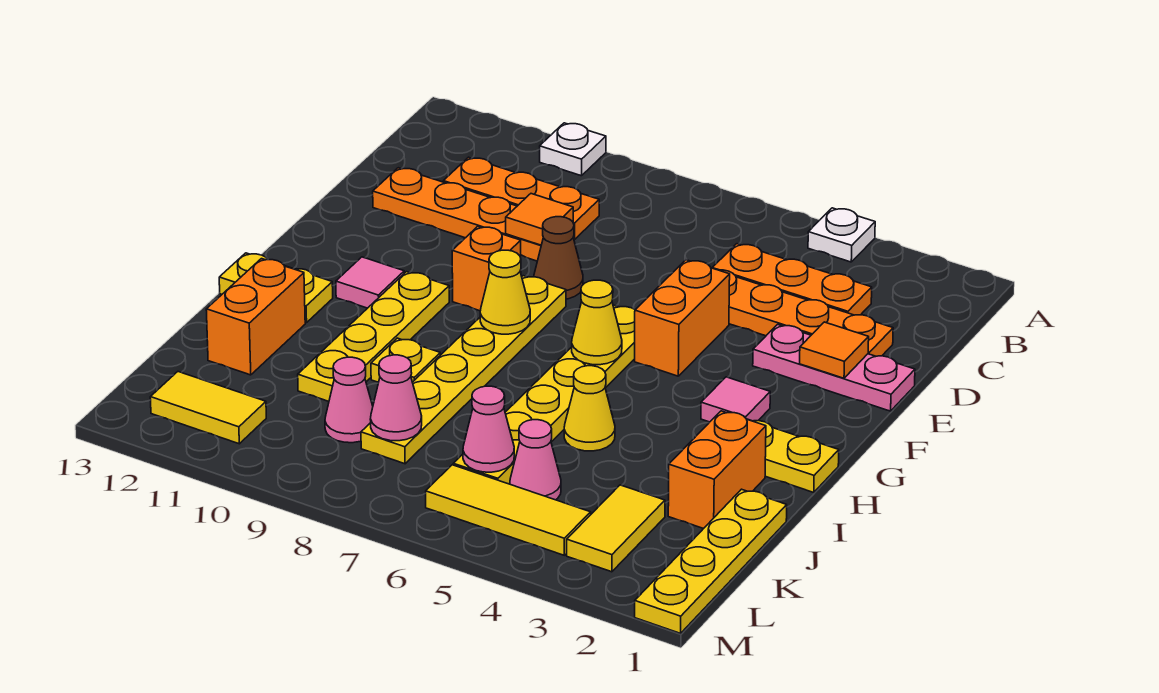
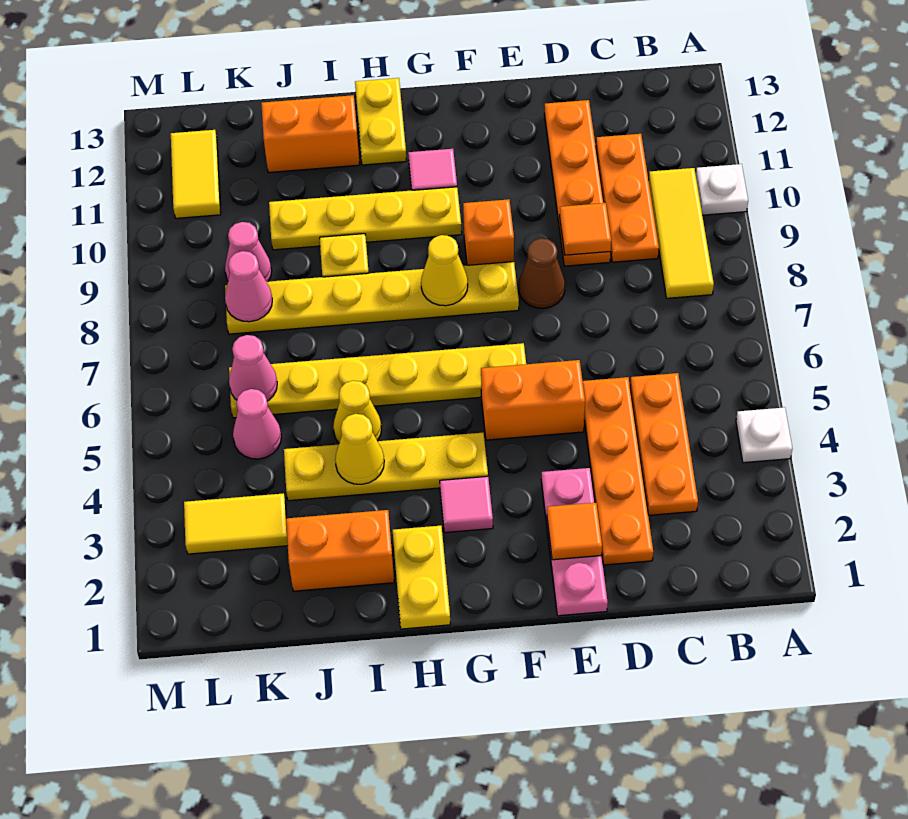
yellow 1x1 cone [572,280,622,365] -> yellow 1x1 cone moved to [335,414,384,484]
yellow 1x4 plate [635,489,787,633] -> yellow 1x4 plate moved to [284,433,488,501]
yellow 1x3 tile [426,465,591,555] -> yellow 1x3 tile moved to [649,168,714,298]

